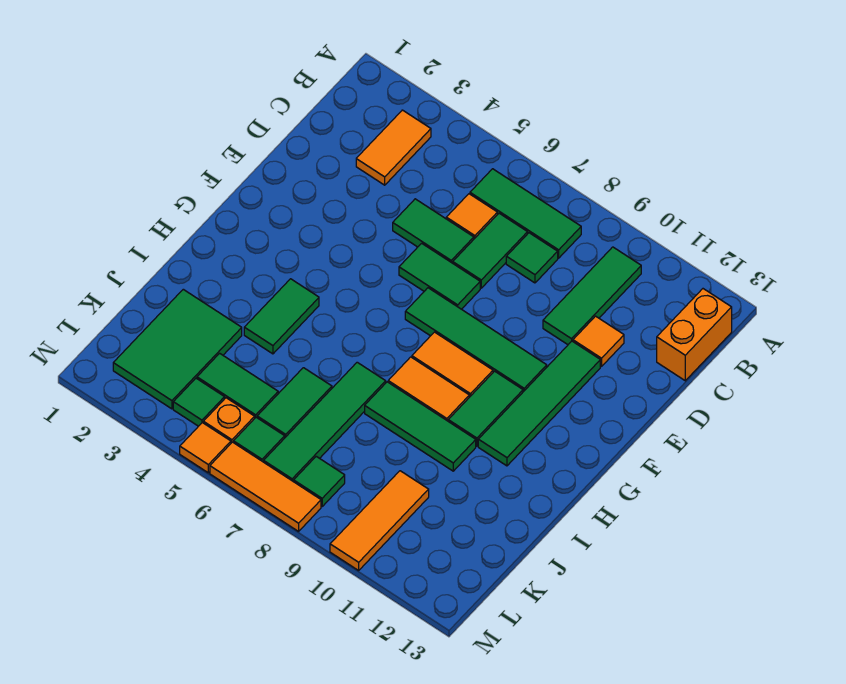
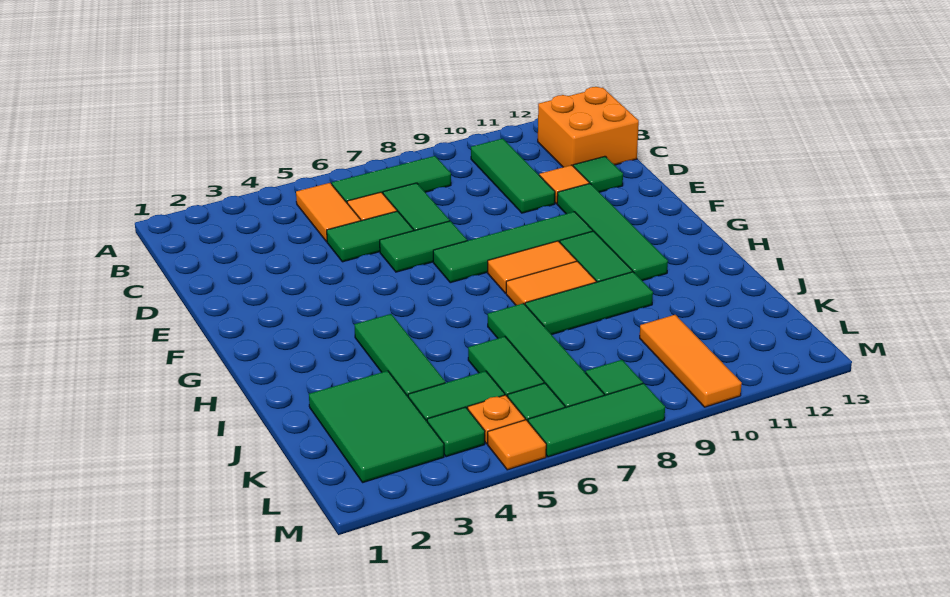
orange 1x2 tile [356,110,431,185] -> orange 1x2 tile moved to [296,183,361,242]
orange 1x2 brick [657,289,732,381] -> orange 2x2 brick [538,87,639,167]
green 1x1 tile [506,233,558,283] -> green 1x1 tile moved to [573,156,623,192]
green 1x2 tile [244,279,319,354] -> green 1x3 tile [354,314,445,396]
orange 1x3 tile [210,442,321,531] -> green 1x3 tile [528,383,665,457]

